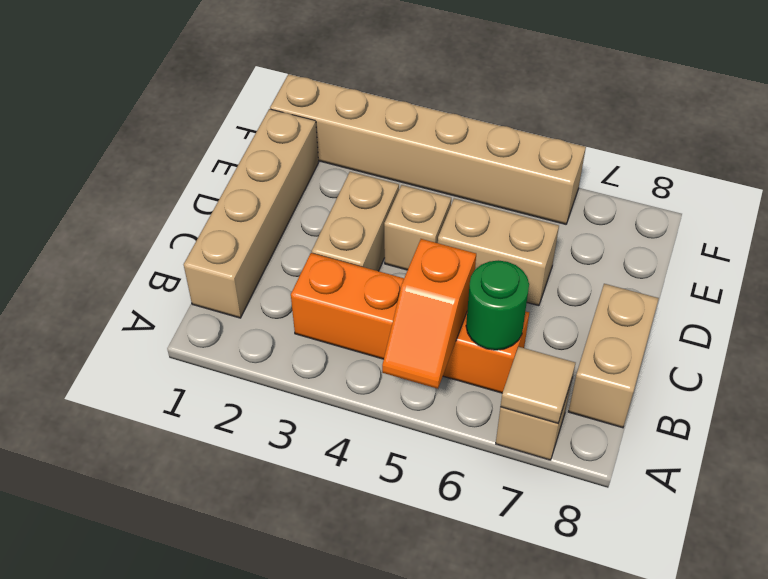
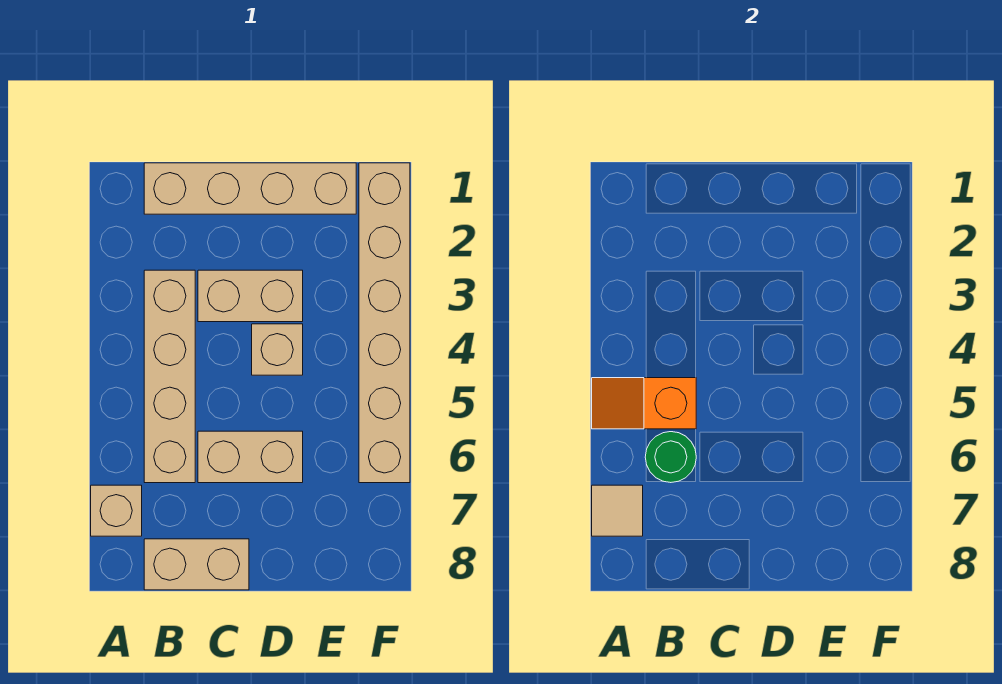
orange 1x4 brick [291,253,529,393] -> tan 1x4 brick [144,270,195,483]
tan 1x2 brick [438,199,559,306] -> tan 1x2 brick turned to [198,431,303,483]

